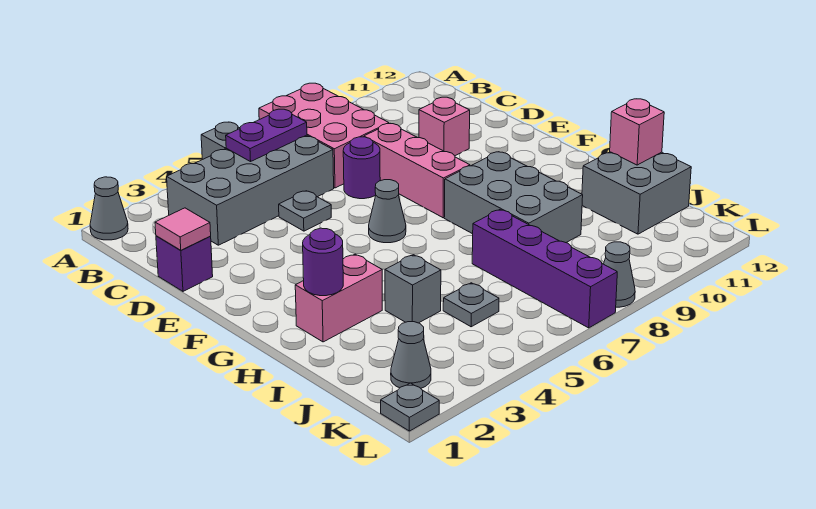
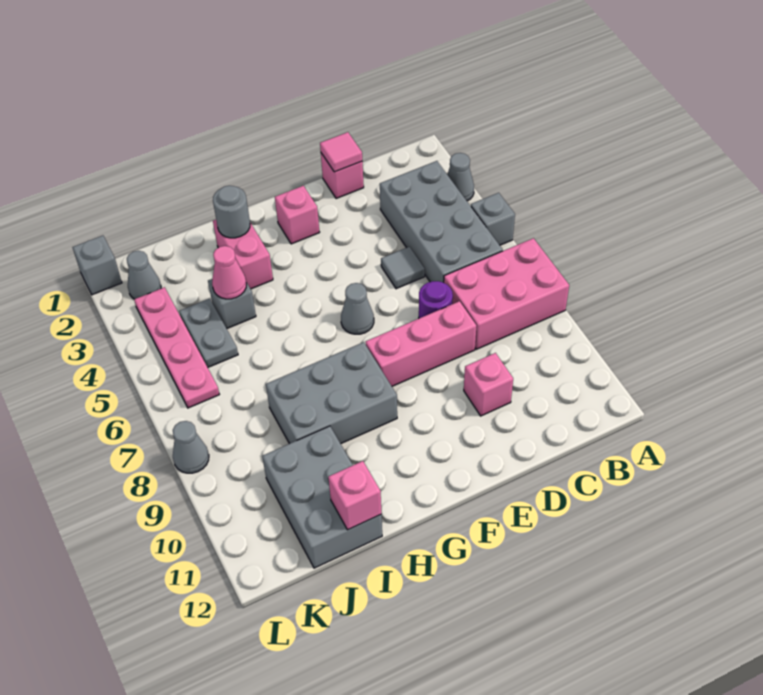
grey 1x1 cone [90,177,128,240] -> grey 1x1 cone moved to [447,153,474,201]
purple 1x2 plate [226,109,307,162] -> none
purple 1x1 brick [156,236,213,291] -> pink 1x1 brick [321,153,364,199]
grey 1x1 plate [279,191,331,231] -> grey 1x1 tile [381,247,425,289]
none -> pink 1x1 brick [275,186,320,244]
purple 1x1 round brick [303,228,343,296] -> grey 1x1 round brick [213,186,250,238]
none -> pink 1x1 cone [212,246,246,299]
purple 1x4 brick [472,210,617,328] -> none
grey 2x2 brick [582,152,691,234] -> grey 2x3 brick [262,426,382,568]
grey 1x1 plate [443,283,499,327] -> grey 1x2 plate [179,299,238,367]
none -> pink 1x4 plate [134,287,219,408]
grey 1x1 plate [381,383,439,431] -> grey 1x1 brick [72,236,122,295]

